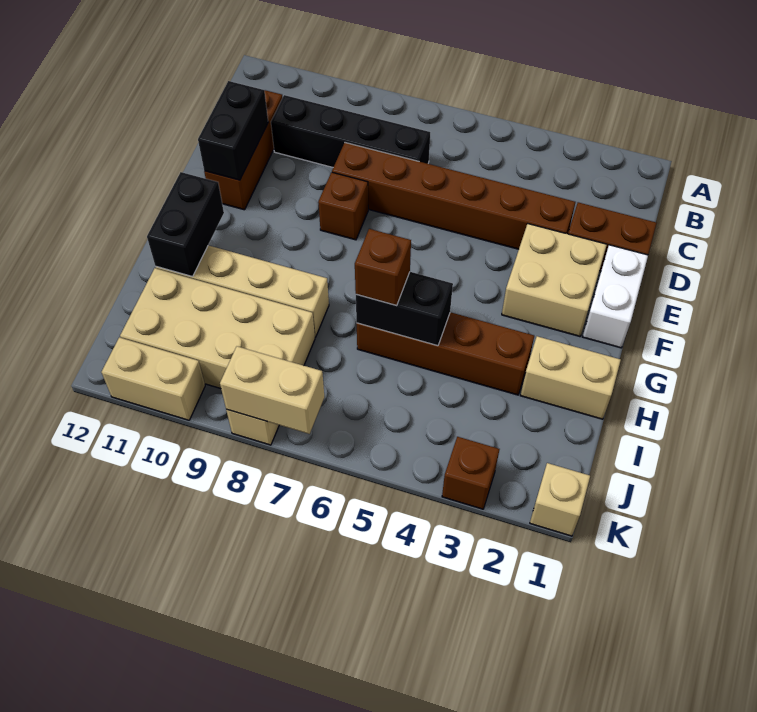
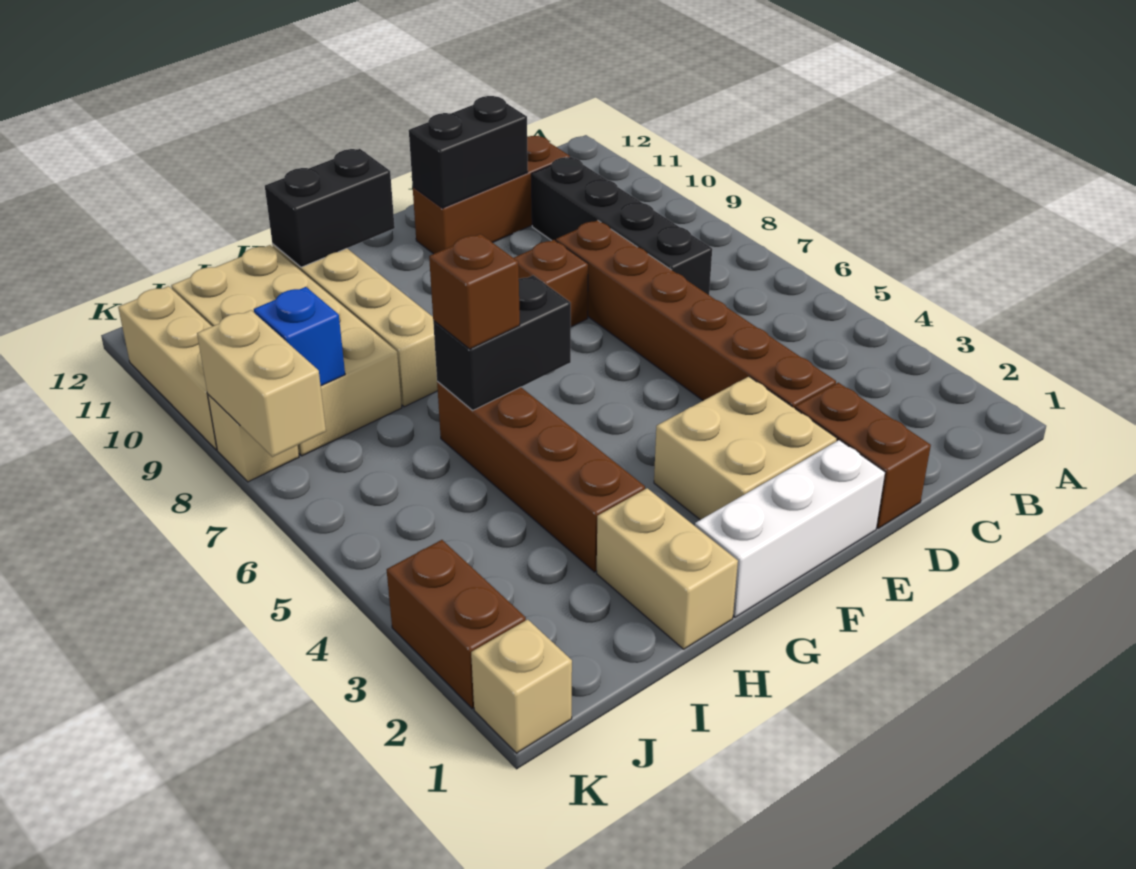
white 1x2 brick [583,245,648,348] -> white 1x3 brick [695,440,885,617]
black 1x2 brick [356,272,453,346] -> black 1x2 brick turned to [433,275,571,410]
none -> blue 1x1 brick [254,287,345,386]
brown 1x1 brick [442,437,499,509] -> brown 1x2 brick [387,540,526,708]
tan 1x2 brick [101,337,205,420] -> tan 1x3 brick [118,286,217,450]

